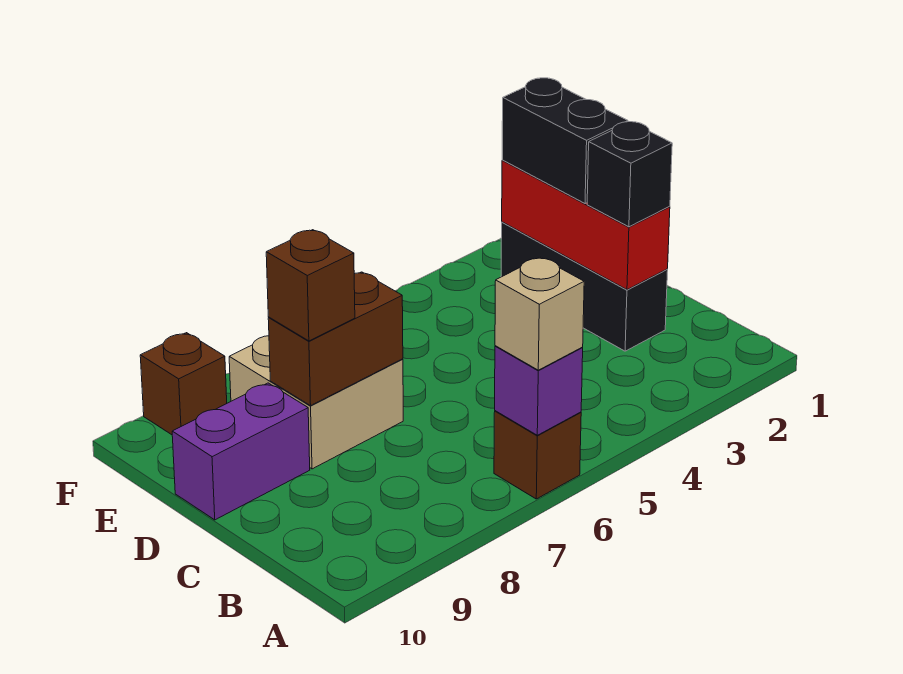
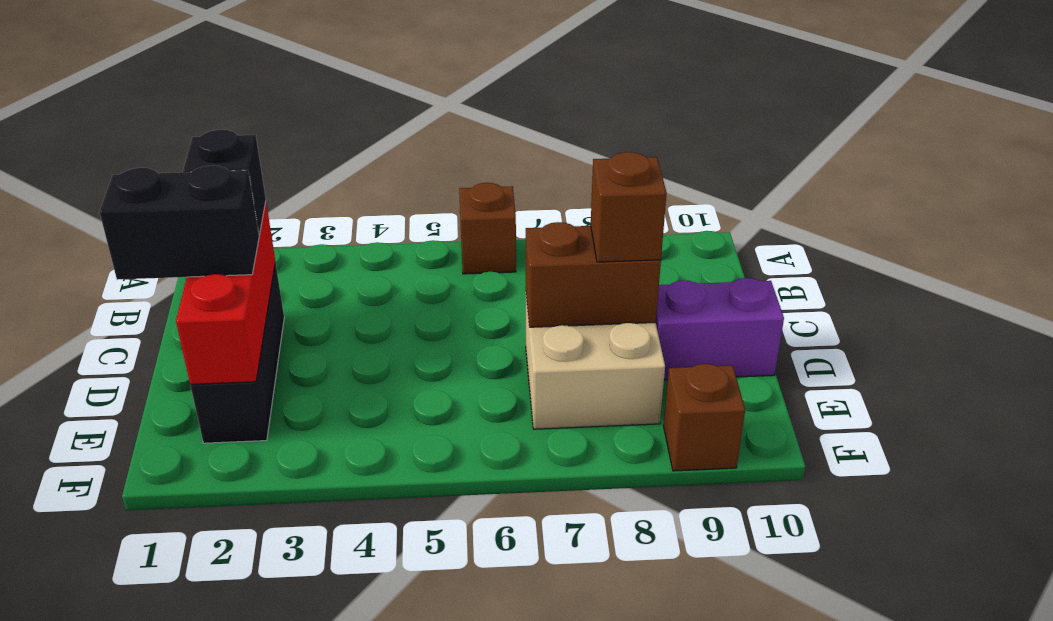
purple 1x1 brick [495,346,583,435] -> none
tan 1x1 brick [495,257,584,370] -> none
black 1x2 brick [502,78,628,204] -> black 1x2 brick turned to [100,165,259,280]

